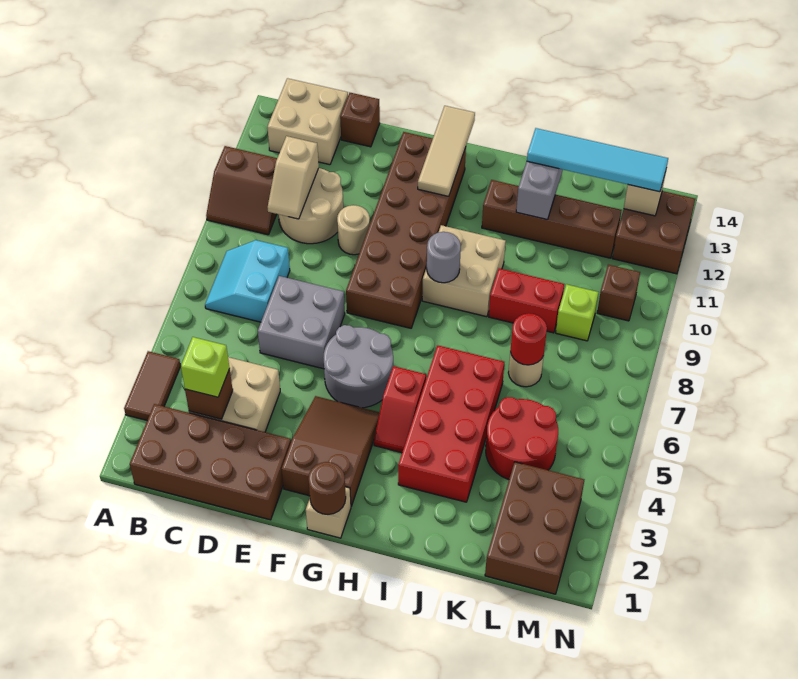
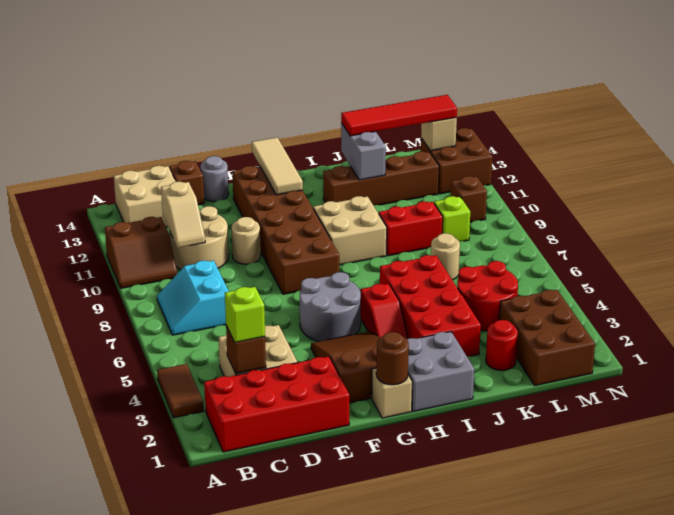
brown 2x4 brick [130,404,291,520] -> red 2x4 brick [204,356,349,452]
grey 2x2 brick [258,276,345,369] -> grey 2x2 brick moved to [407,332,474,412]
grey 1x1 round brick [427,232,461,283] -> grey 1x1 round brick moved to [200,156,229,202]
cyan 1x4 tile [527,128,668,192] -> red 1x4 tile [341,95,457,136]
red 1x1 round brick [510,313,547,365] -> red 1x1 round brick moved to [486,320,518,370]

